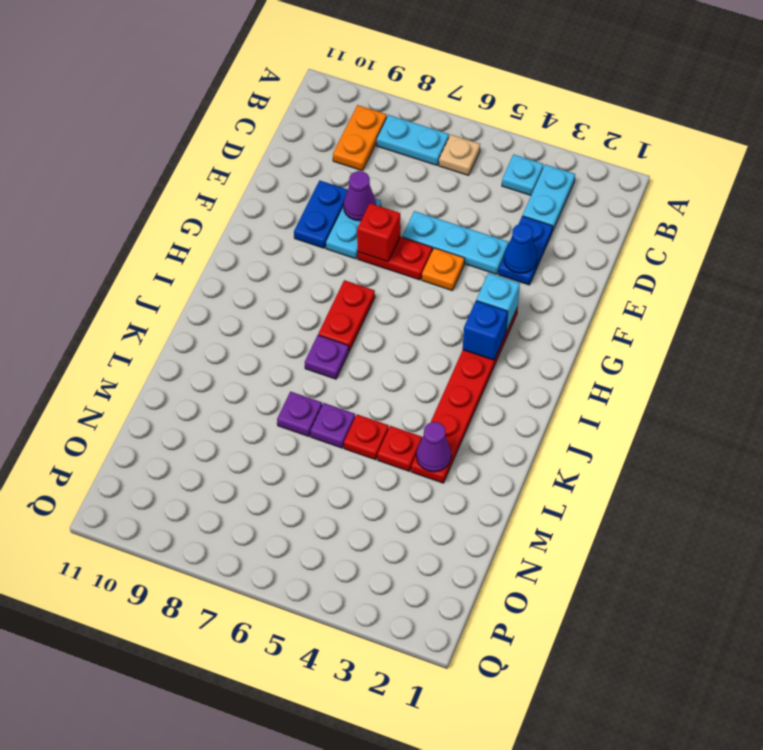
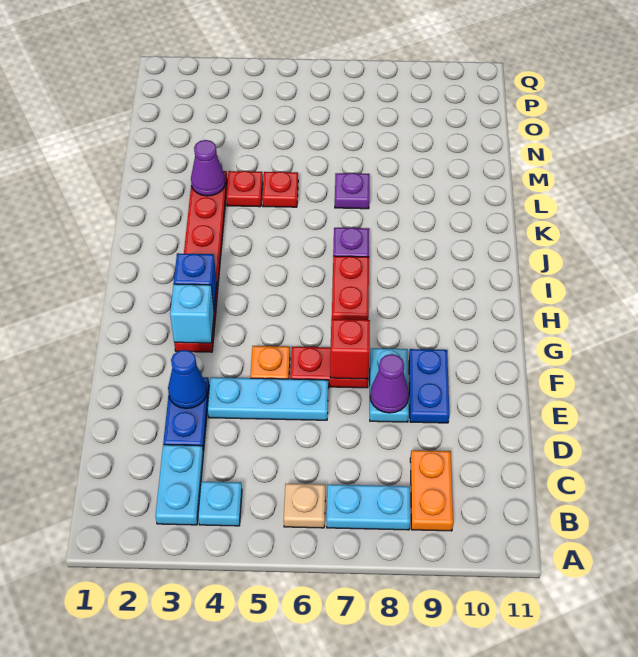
purple 1x1 plate [310,403,355,448] -> none

